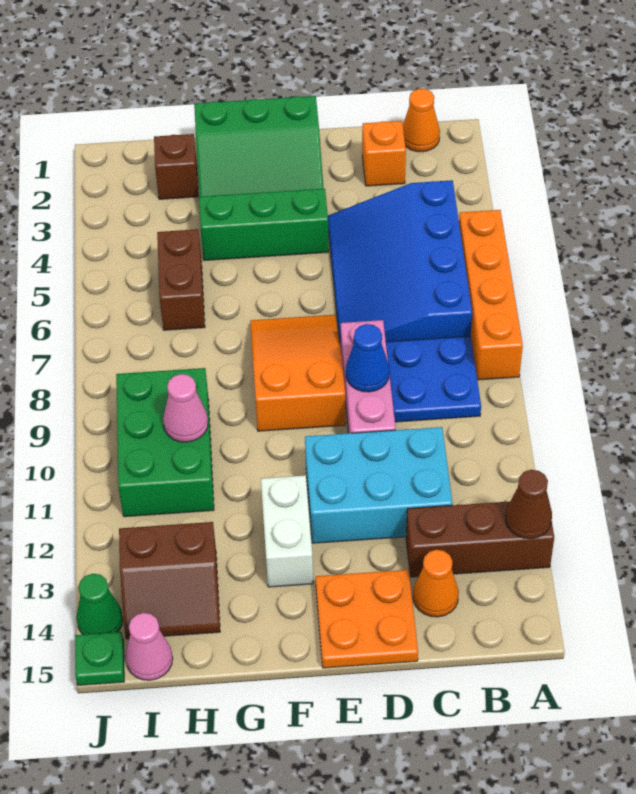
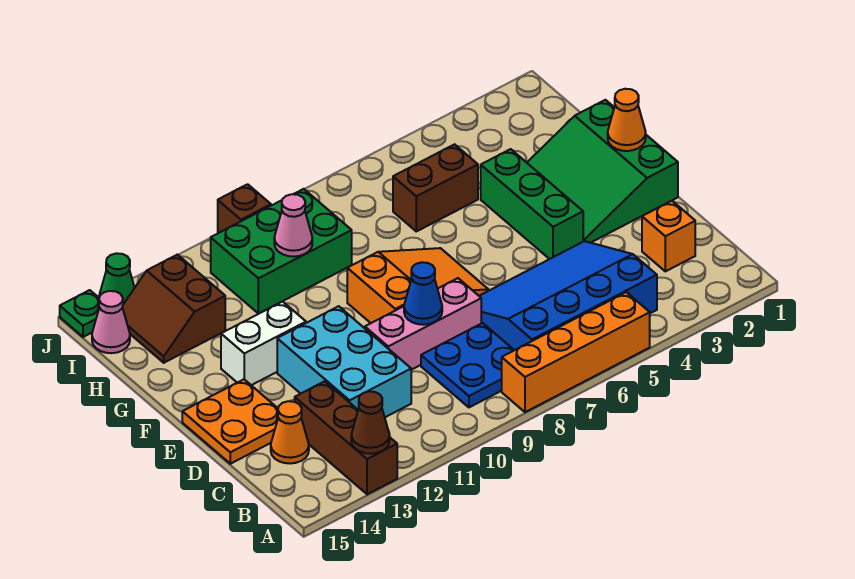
orange 1x1 cone [403,89,440,152] -> orange 1x1 cone moved to [608,89,646,151]
brown 1x1 brick [154,134,198,199] -> brown 1x1 brick moved to [218,184,271,233]

